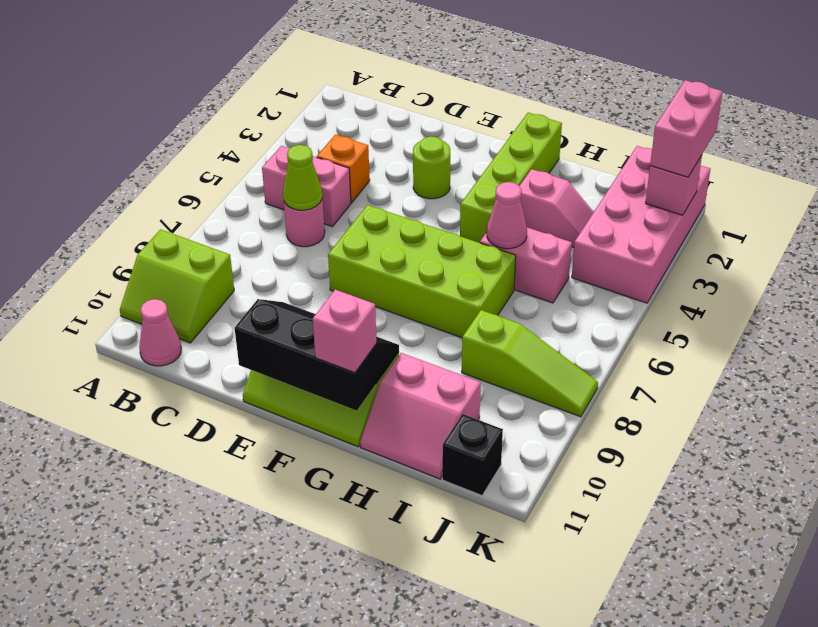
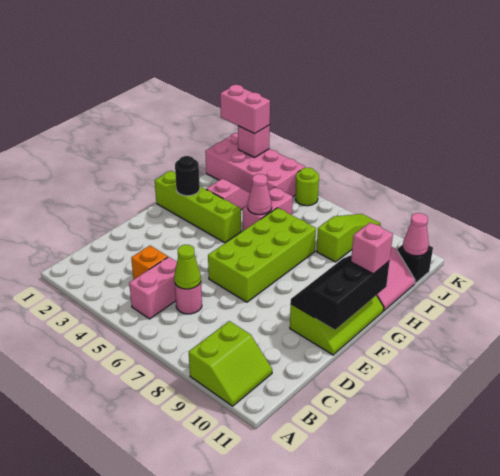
pink 1x1 cone [139,299,181,366] -> pink 1x1 cone moved to [403,213,429,256]
lime 1x1 round brick [413,137,450,199] -> lime 1x1 round brick moved to [295,168,319,206]
none -> black 1x1 round brick [175,156,200,196]

